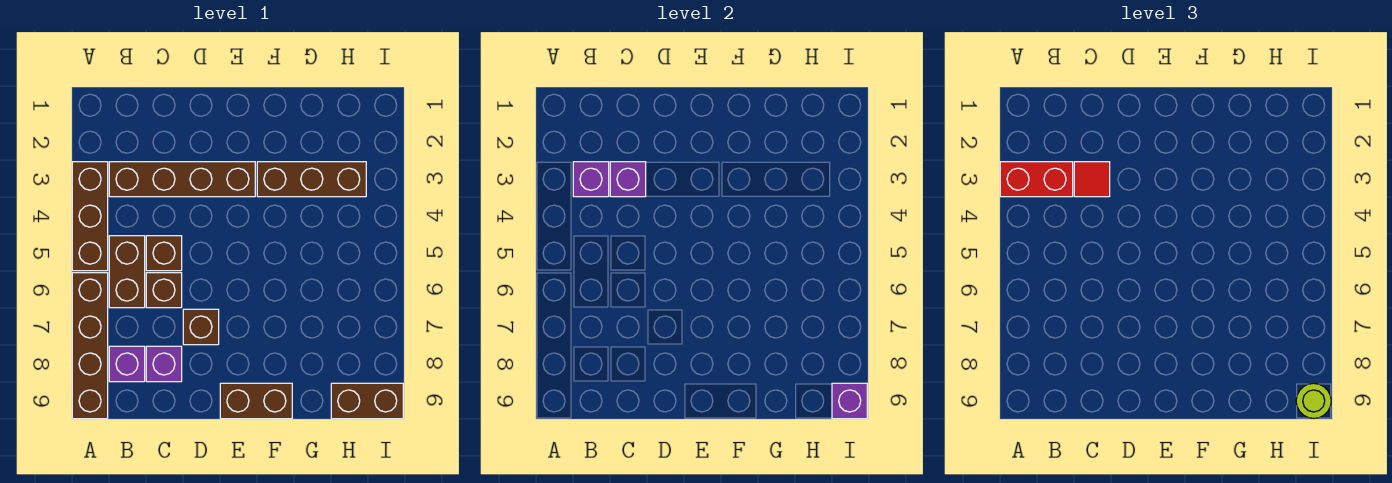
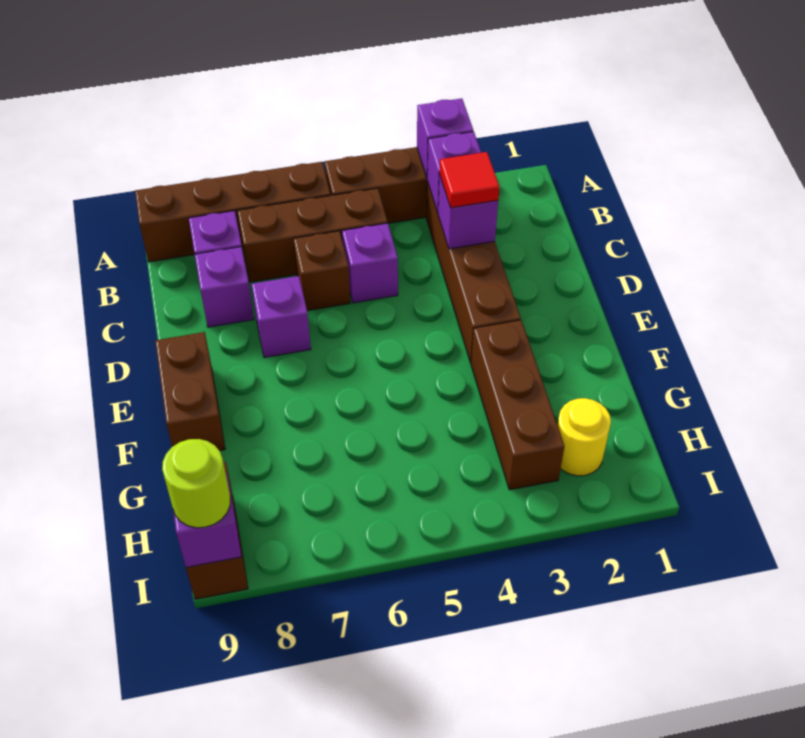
none -> purple 1x1 brick [417,98,473,177]
red 1x2 brick [1000,162,1073,197] -> none
brown 1x2 brick [109,236,145,308] -> brown 1x3 brick [237,188,388,282]
brown 1x1 brick [146,236,182,271] -> purple 1x1 brick [342,223,398,303]
brown 1x1 brick [183,309,219,345] -> purple 1x1 brick [252,276,311,358]
none -> yellow 1x1 round brick [557,398,611,476]

